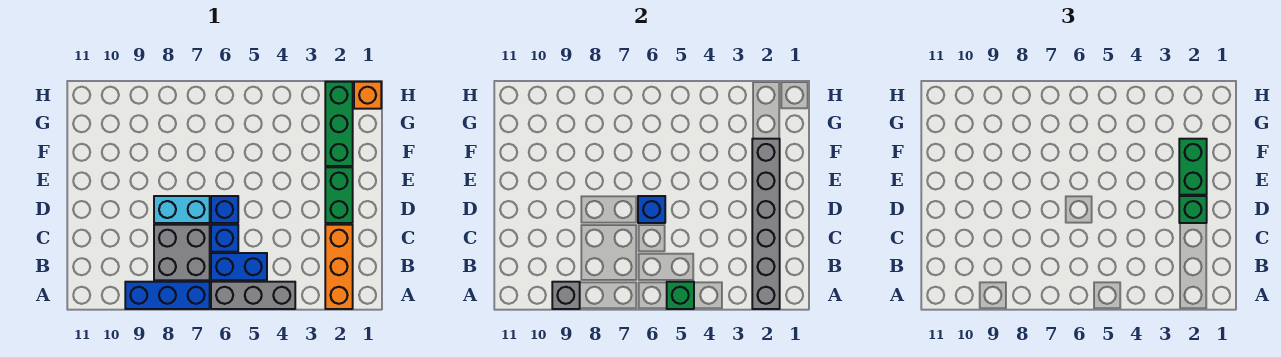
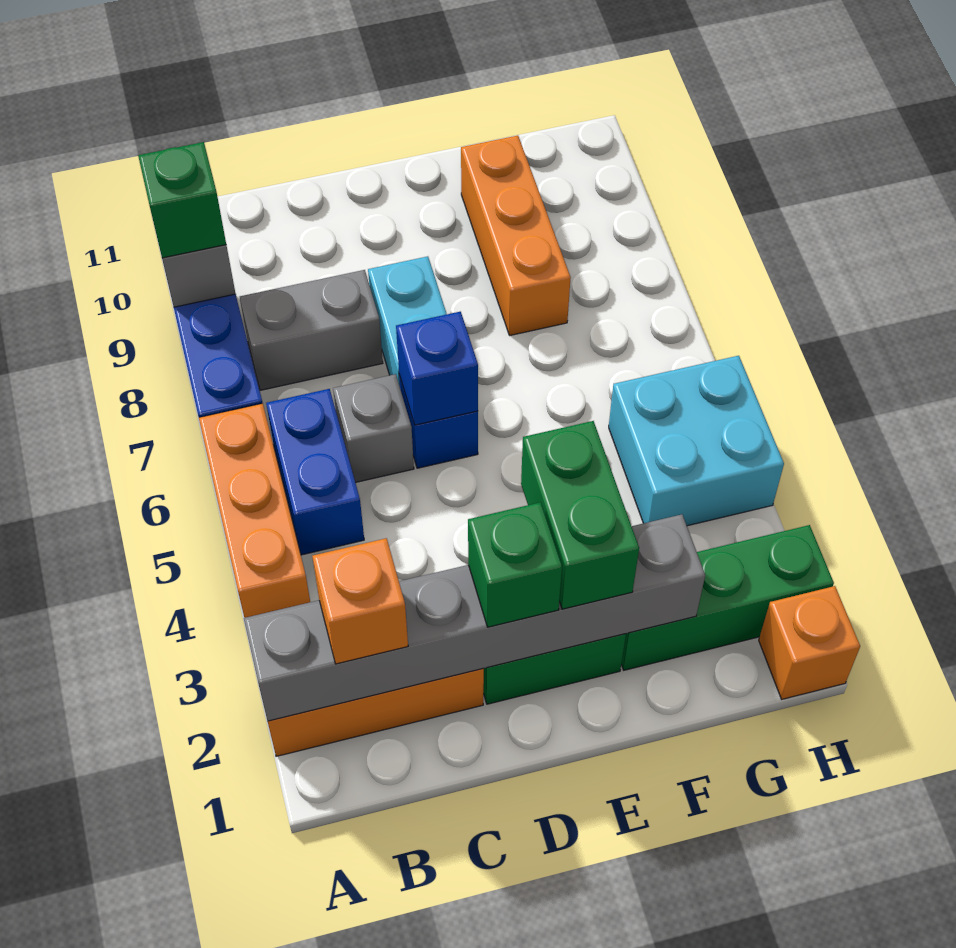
grey 1x3 brick [211,282,295,309] -> orange 1x3 brick [199,404,310,618]
green 1x1 brick [667,282,694,309] -> green 1x1 brick moved to [138,142,226,258]
none -> orange 1x1 brick [312,538,408,664]
grey 2x2 brick [154,225,210,280] -> grey 1x2 brick [240,270,383,390]
blue 1x1 brick [211,225,238,252] -> grey 1x1 brick [333,374,414,483]
green 1x2 brick [1179,139,1207,195] -> green 1x2 brick turned to [521,421,639,609]
none -> orange 1x3 brick [461,136,571,335]
none -> cyan 2x2 brick [609,356,784,526]

